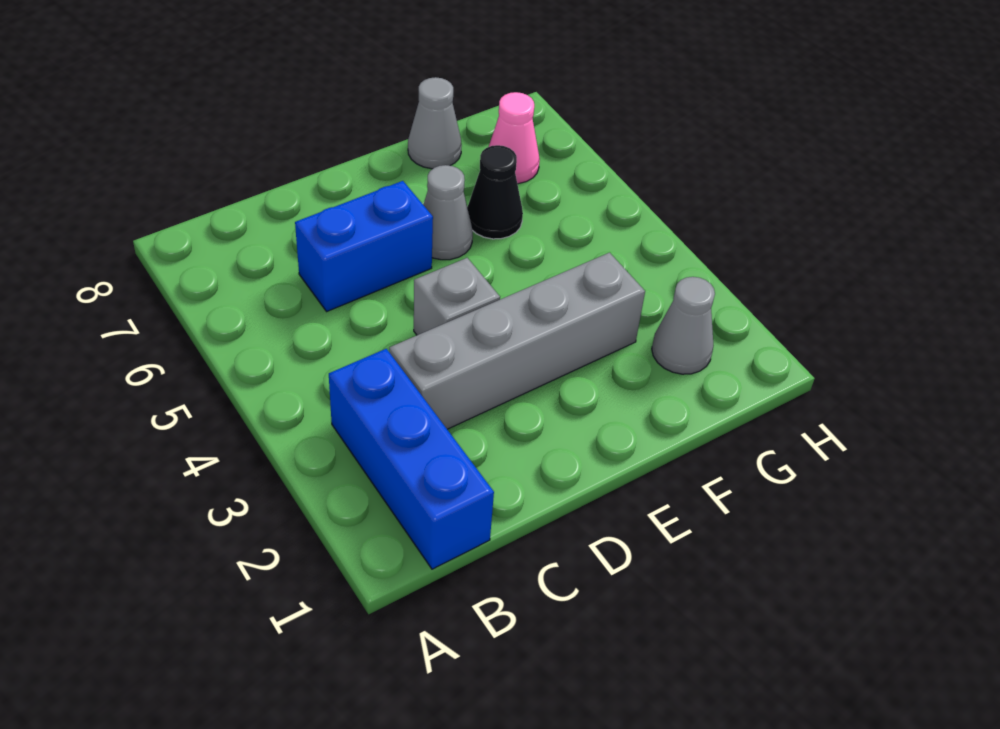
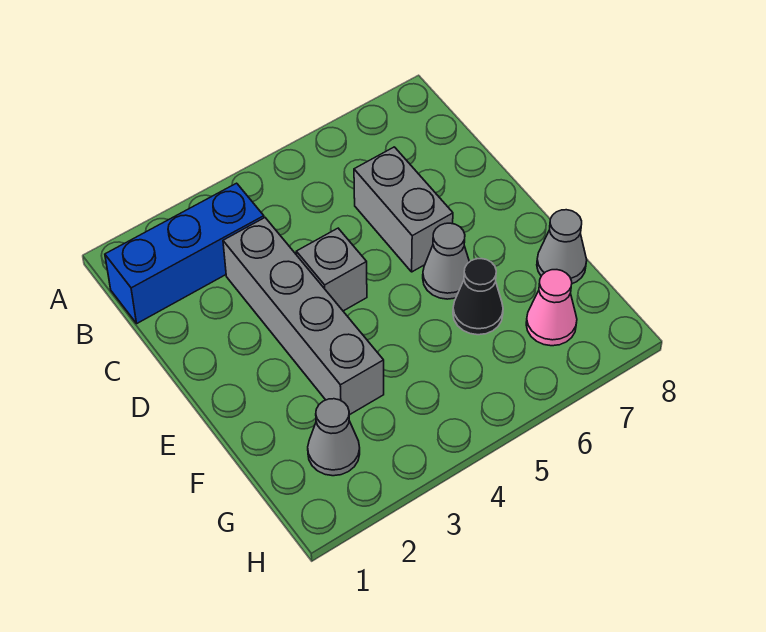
blue 1x2 brick [295,181,433,311] -> grey 1x2 brick [354,147,453,272]

